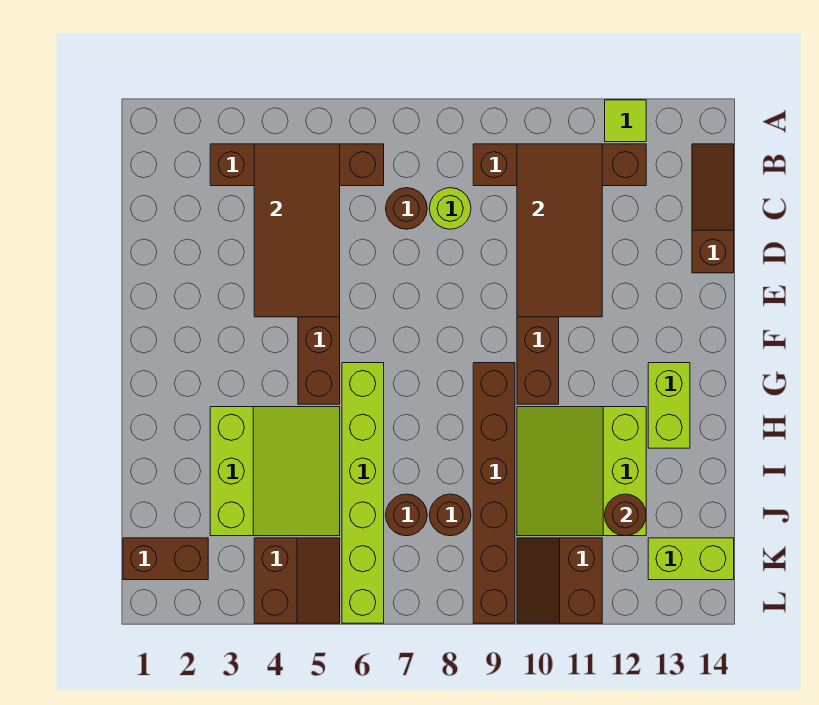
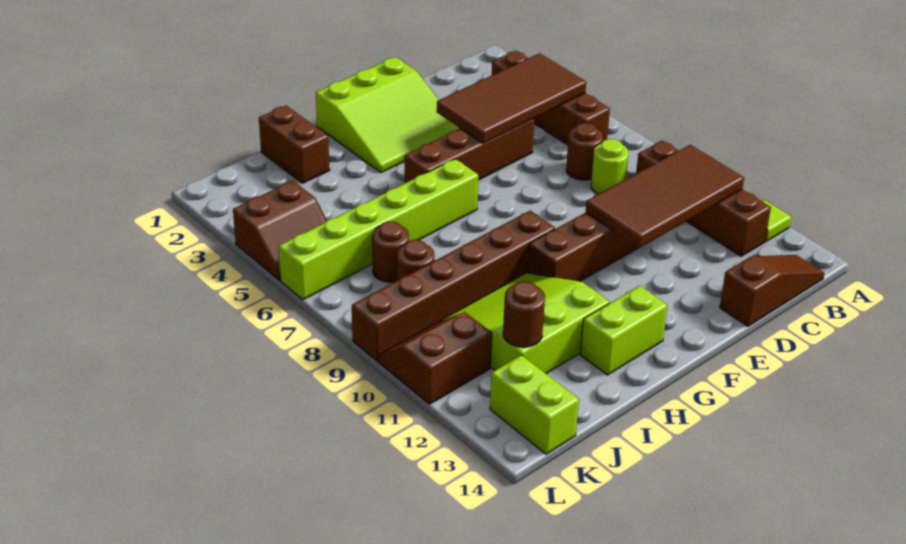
lime 3x3 slope [210,407,340,536] -> lime 3x3 slope moved to [316,57,460,173]
brown 1x2 brick [123,538,208,580] -> brown 1x2 brick moved to [259,106,330,183]

